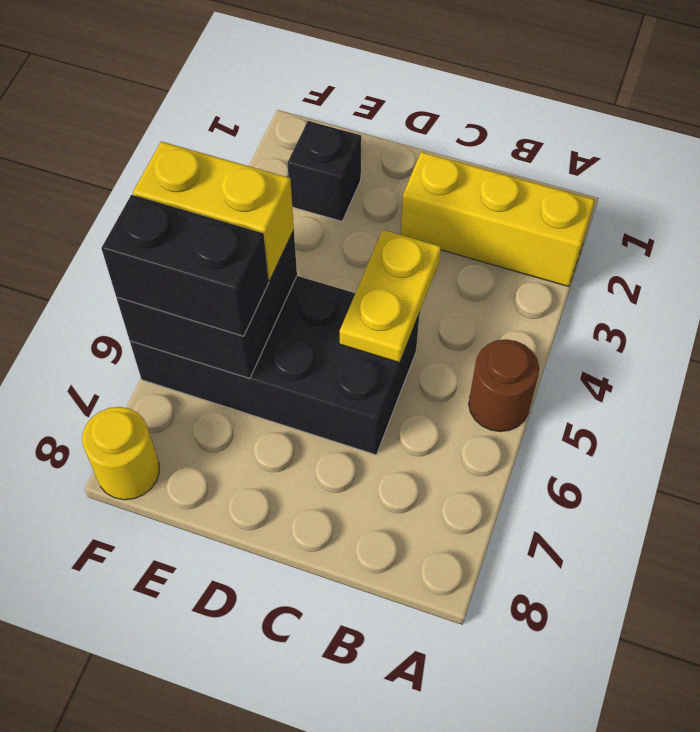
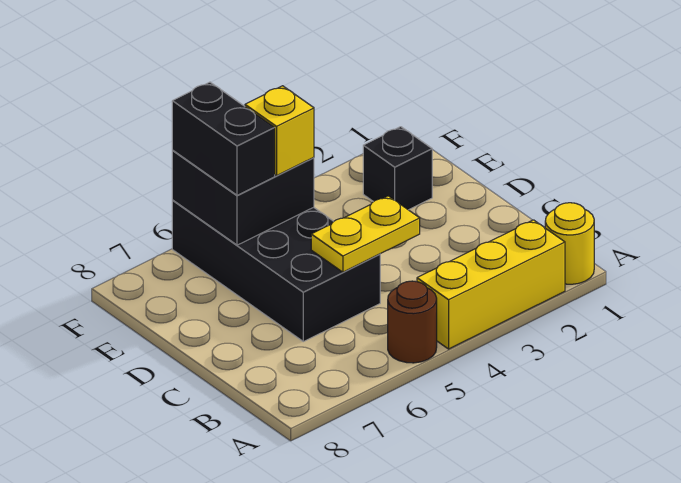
yellow 1x3 brick [401,152,595,287] -> yellow 1x3 brick turned to [417,220,565,349]
yellow 1x2 brick [133,141,294,280] -> yellow 1x1 brick [245,86,314,176]
yellow 1x1 round brick [82,407,159,500] -> yellow 1x1 round brick moved to [545,203,594,284]

